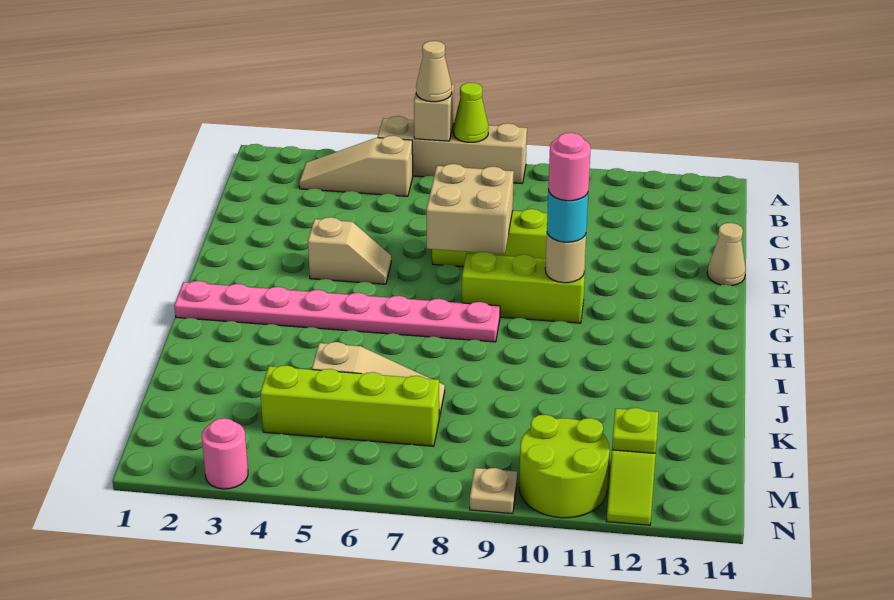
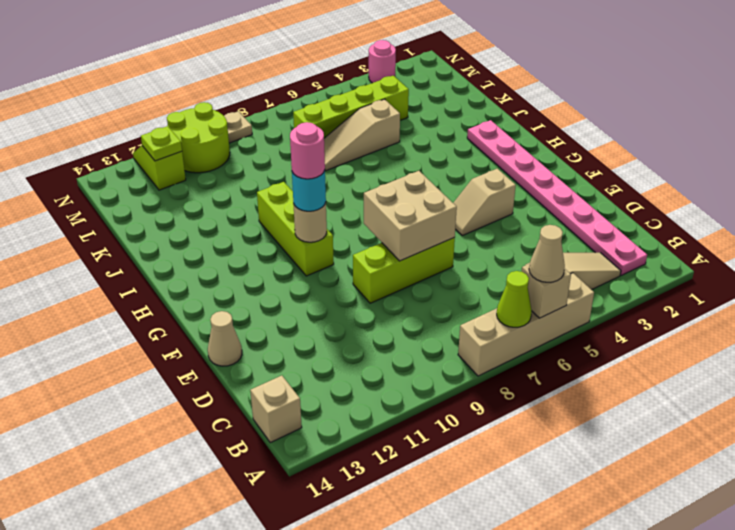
none -> tan 1x1 brick [250,376,302,443]
lime 1x3 brick [462,252,586,323] -> lime 1x3 brick turned to [257,182,334,276]
pink 1x8 plate [174,281,500,342] -> pink 1x8 plate turned to [467,120,647,275]

